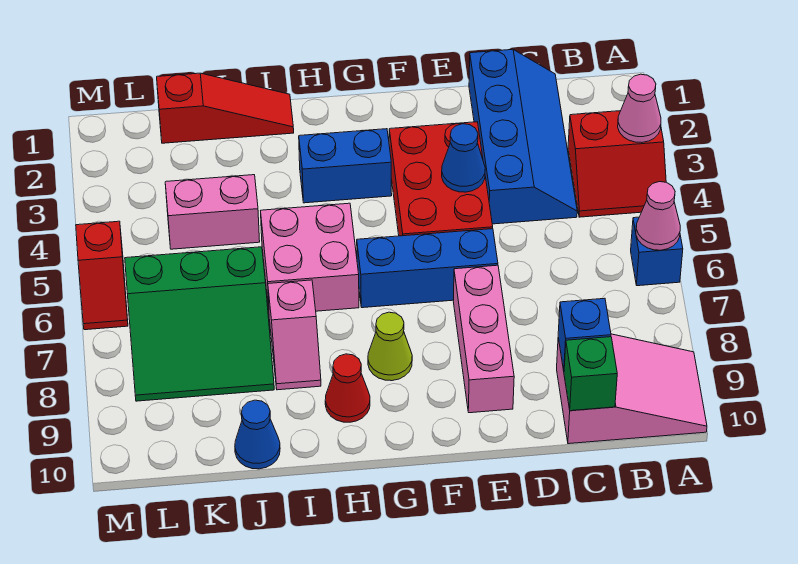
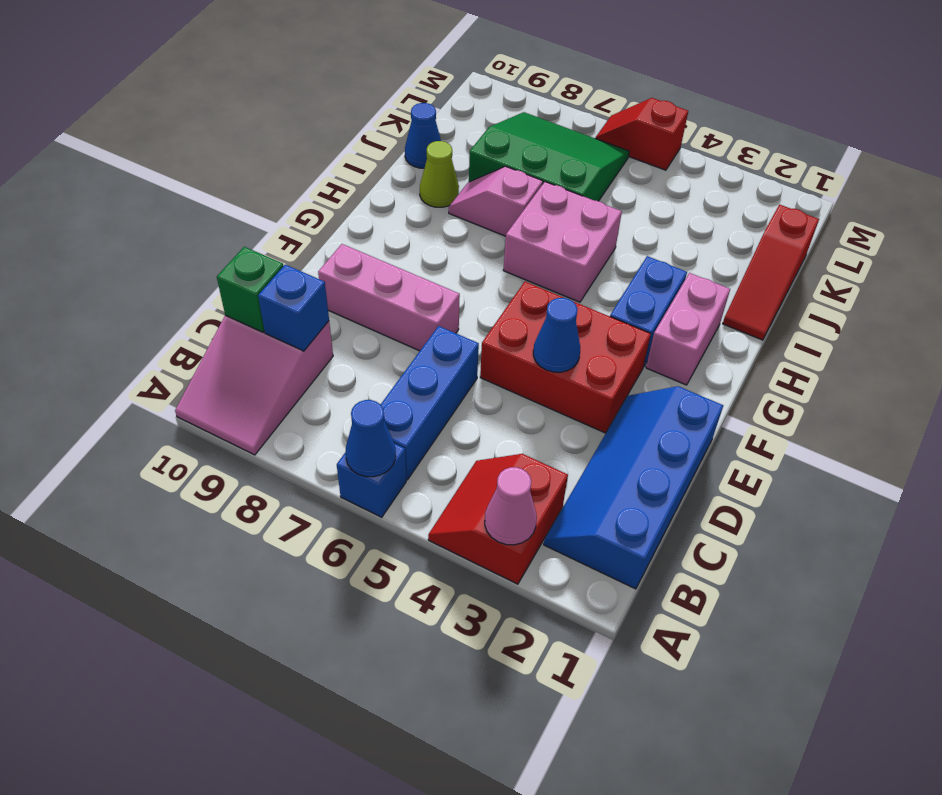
pink 1x1 cone [636,182,680,250] -> blue 1x1 cone [345,400,396,477]
blue 2x4 slope [469,49,577,224] -> blue 2x4 slope turned to [544,386,723,589]
blue 1x3 brick [357,229,498,308] -> blue 1x3 brick moved to [381,326,479,480]
lime 1x1 cone [368,312,412,381] -> lime 1x1 cone moved to [420,141,459,207]
red 1x1 cone [325,354,370,422] -> none
pink 1x2 brick [165,175,260,249] -> pink 1x2 brick moved to [646,273,730,385]
green 3x3 slope [125,247,274,401] -> green 3x3 slope turned to [469,112,629,201]

